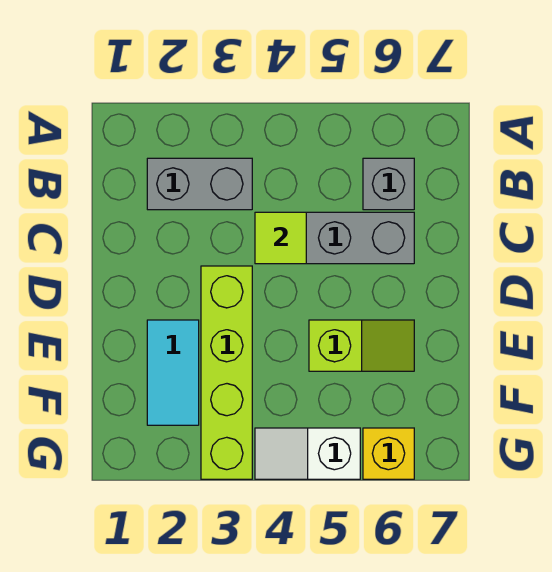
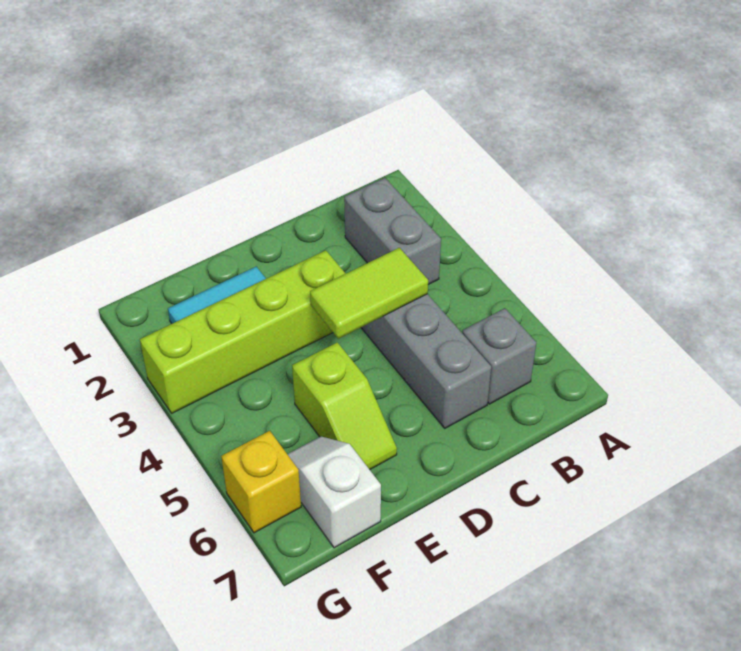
lime 1x1 tile [255,212,306,264] -> lime 1x2 tile [310,248,428,339]
white 1x2 slope [255,428,360,479] -> white 1x2 slope moved to [287,436,381,548]

